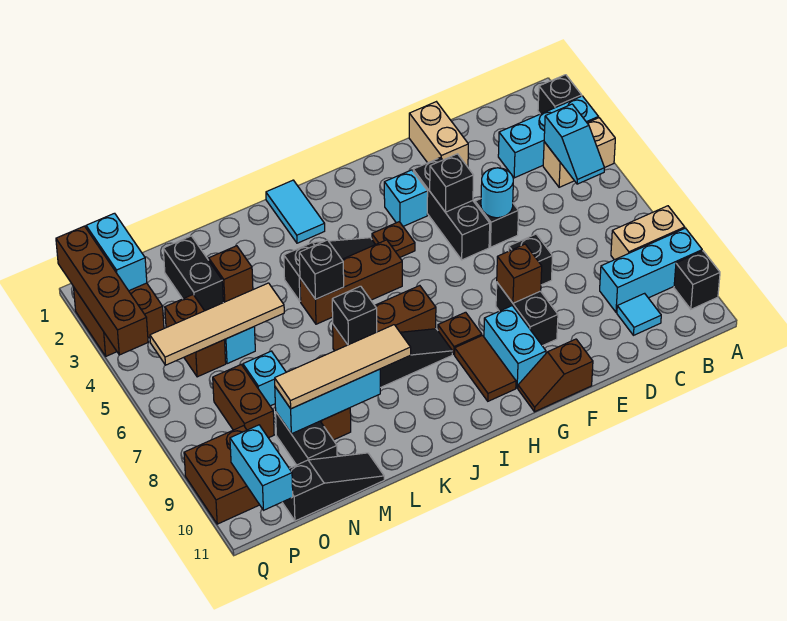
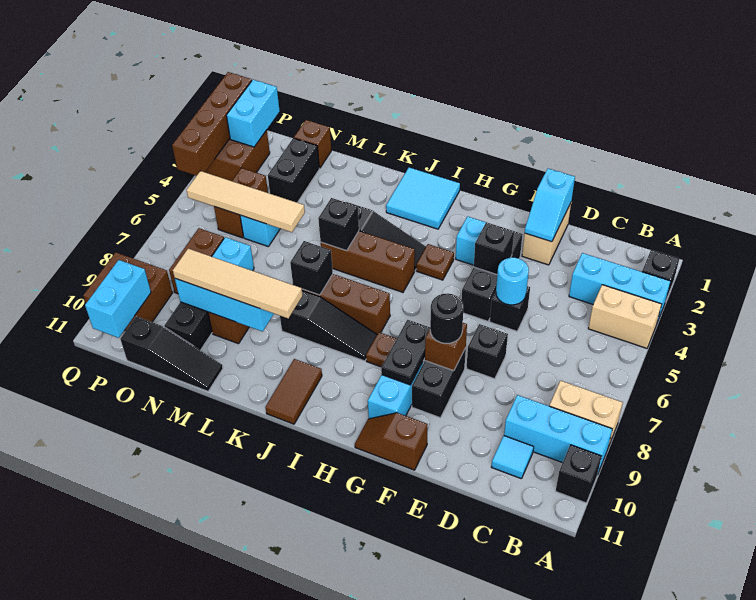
cyan 1x2 slope [544,104,604,184] -> cyan 1x2 slope moved to [525,169,575,242]
none -> black 1x1 round brick [430,293,464,343]
none -> black 1x2 plate [381,320,430,385]
brown 1x2 tile [455,336,516,401] -> brown 1x2 tile moved to [265,359,322,424]
cyan 1x2 tile [266,180,325,243] -> cyan 2x2 tile [386,168,460,229]
brown 1x1 brick [209,246,253,303] -> brown 1x1 brick moved to [294,120,332,168]

